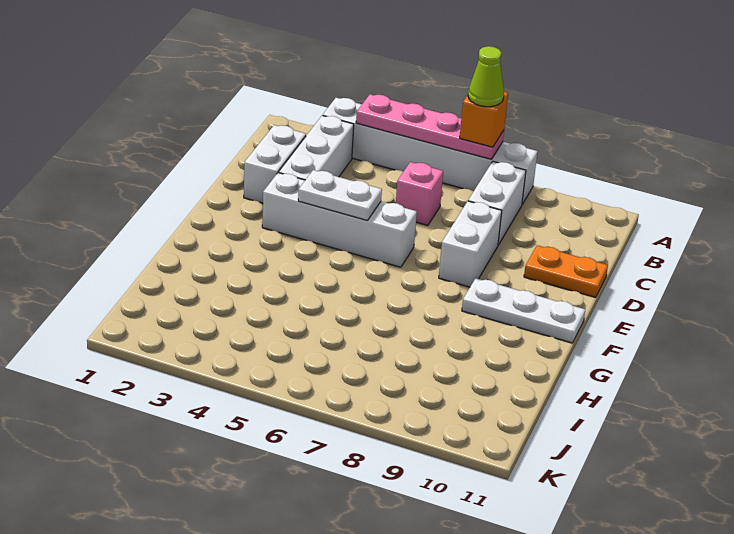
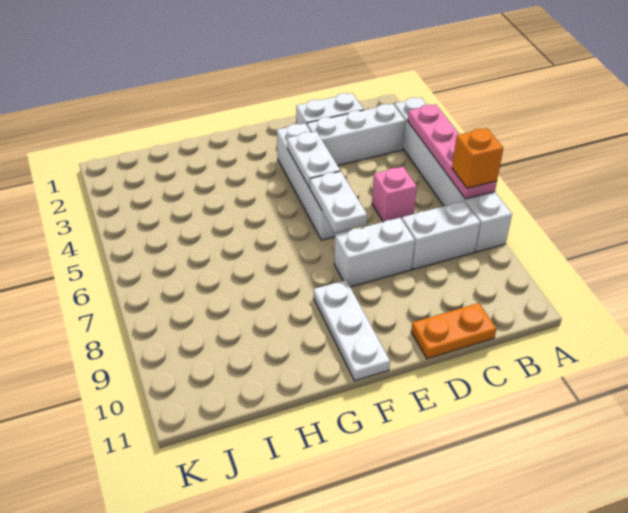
lime 1x1 cone [468,46,504,107] -> none
orange 1x2 plate [524,245,608,297] -> orange 1x2 plate turned to [411,303,496,359]
none -> white 1x2 plate [310,171,367,233]

